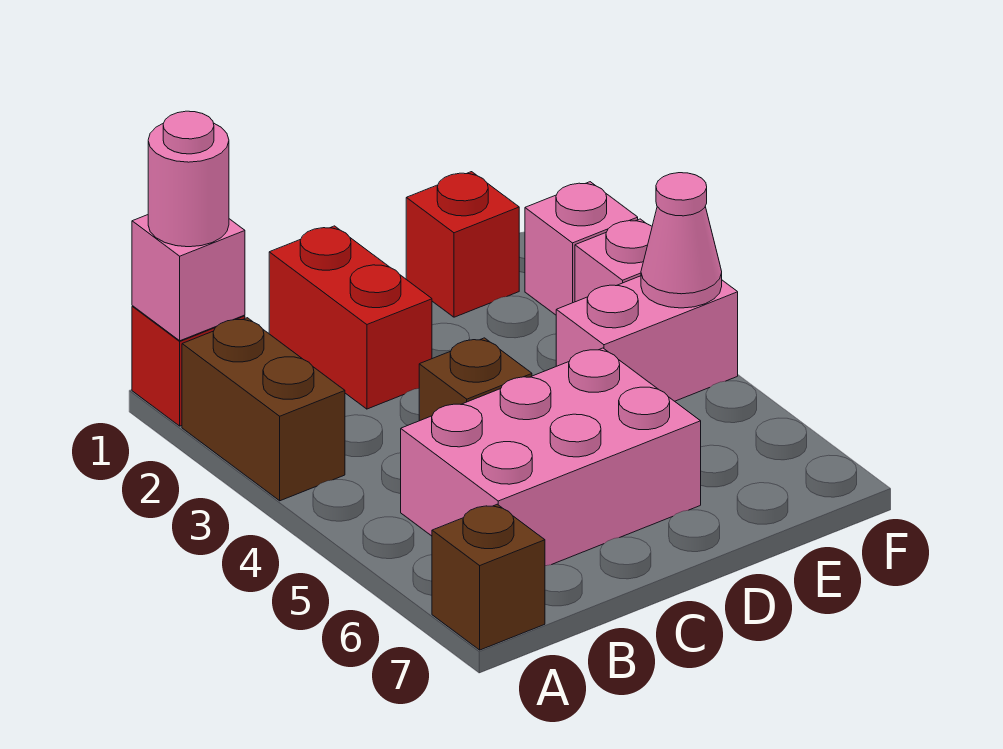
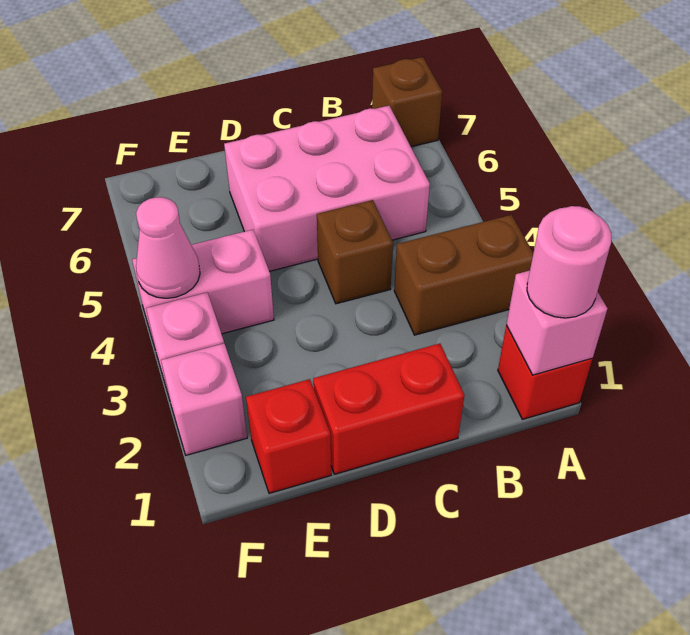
brown 1x2 brick [182,318,345,501] -> brown 1x2 brick turned to [394,215,533,335]
red 1x2 brick [269,226,432,409] -> red 1x2 brick turned to [313,344,465,474]

